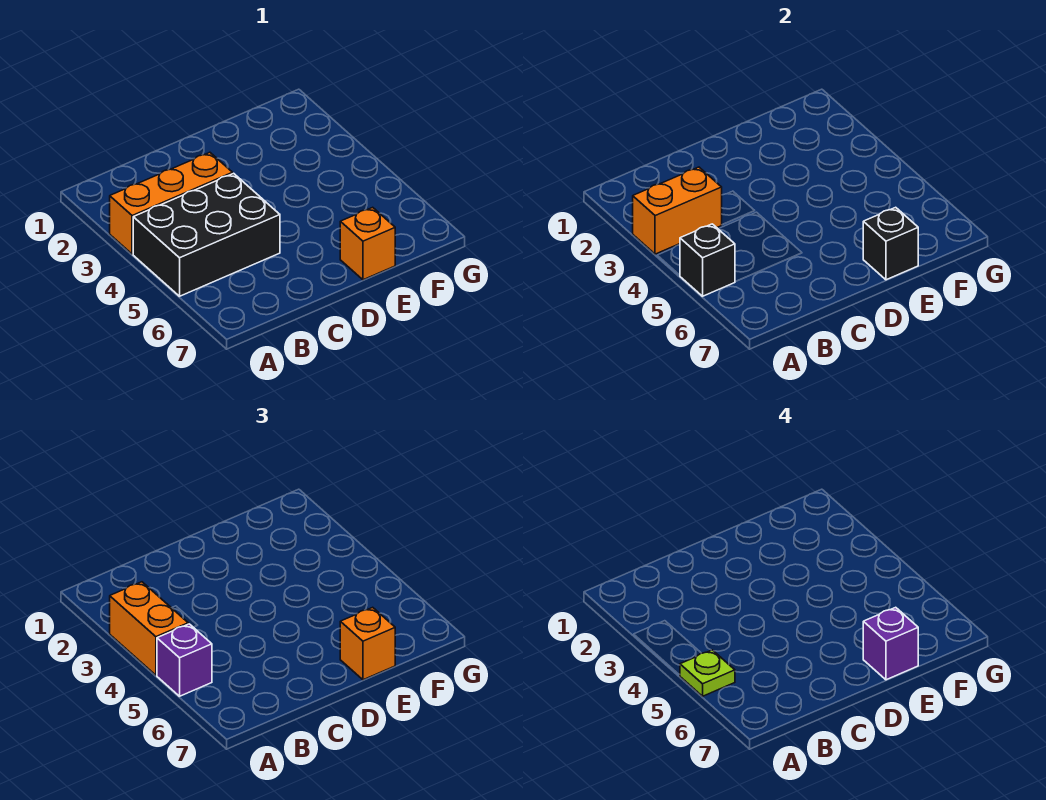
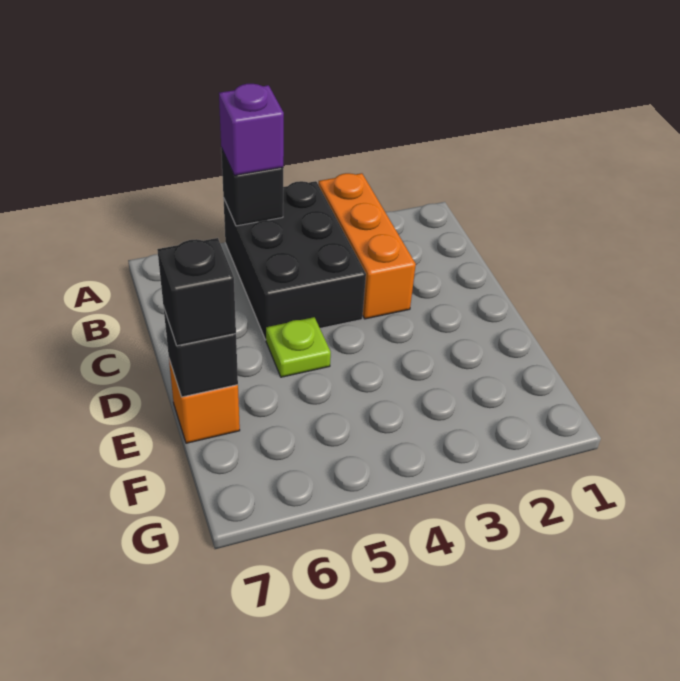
orange 1x2 brick [633,167,722,254] -> none
orange 1x2 brick [110,582,188,675] -> none
lime 1x1 plate [680,650,735,696] -> lime 1x1 plate moved to [266,317,331,377]
orange 1x1 brick [340,607,395,680] -> black 1x1 brick [157,238,236,346]
purple 1x1 brick [863,607,918,680] -> none

